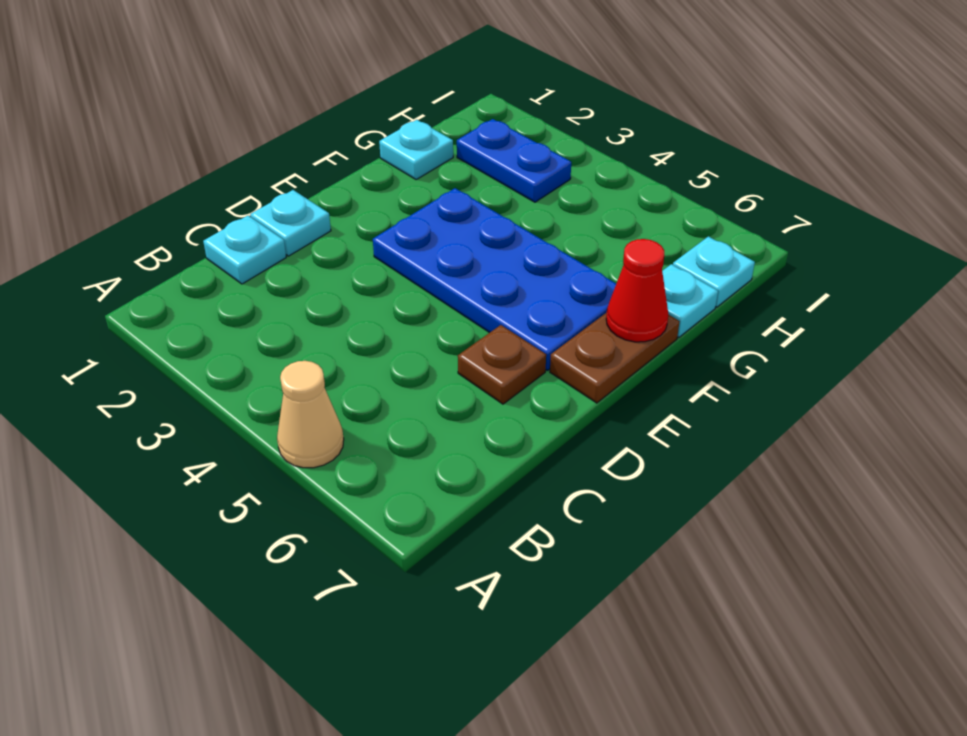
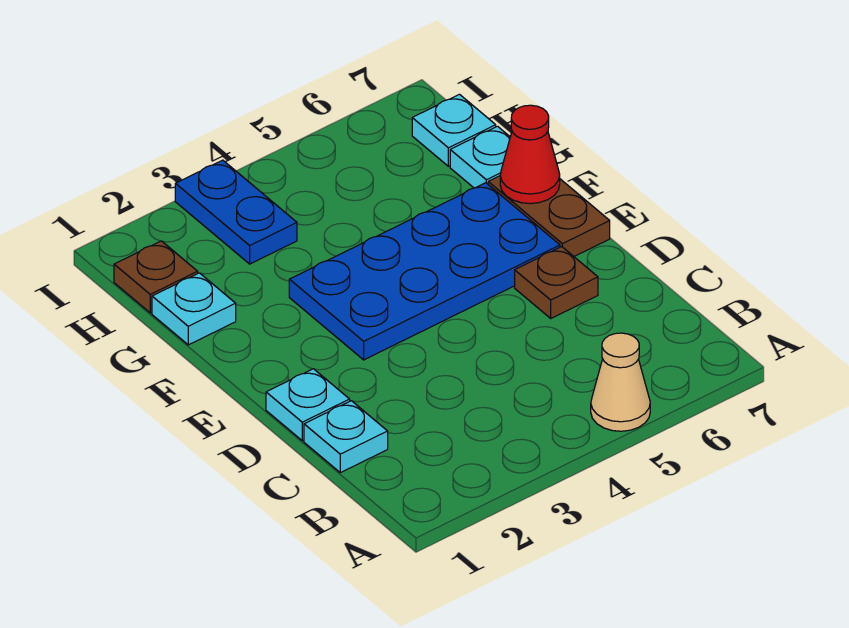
none -> brown 1x1 plate [114,241,198,313]
blue 1x2 plate [457,119,571,202] -> blue 1x2 plate turned to [175,160,297,264]

